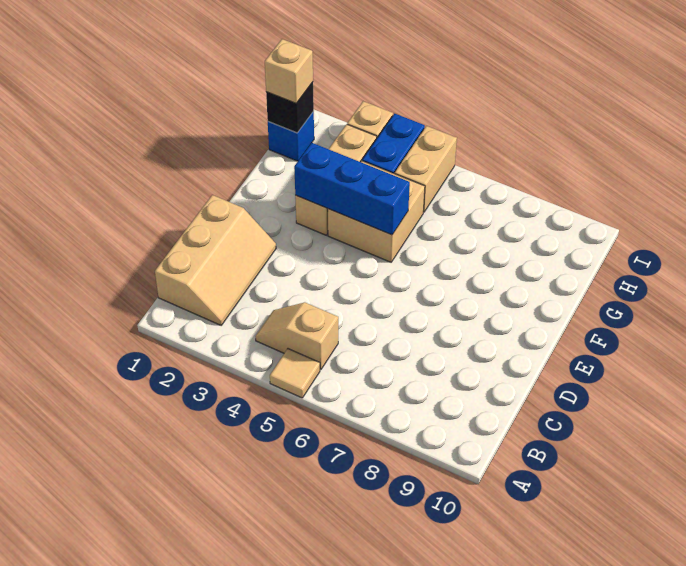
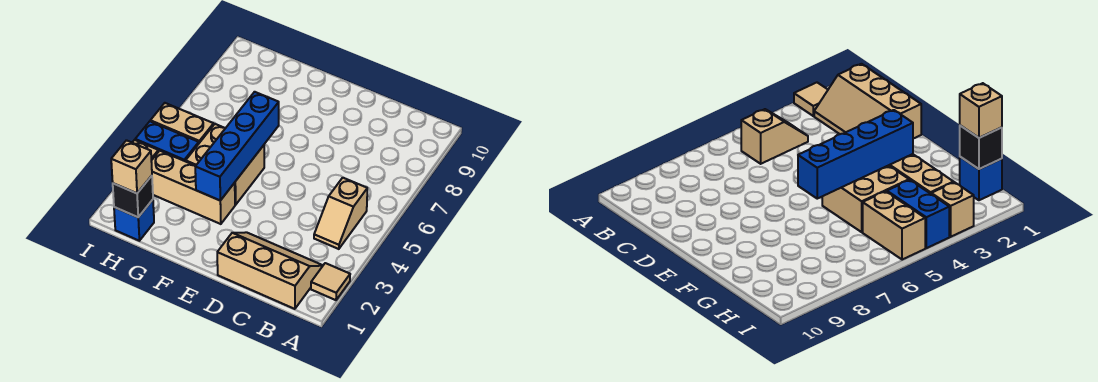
tan 1x1 tile [270,349,320,398] -> tan 1x1 tile moved to [311,263,350,300]
blue 1x3 brick [294,143,410,235] -> blue 1x4 brick [195,92,279,200]

